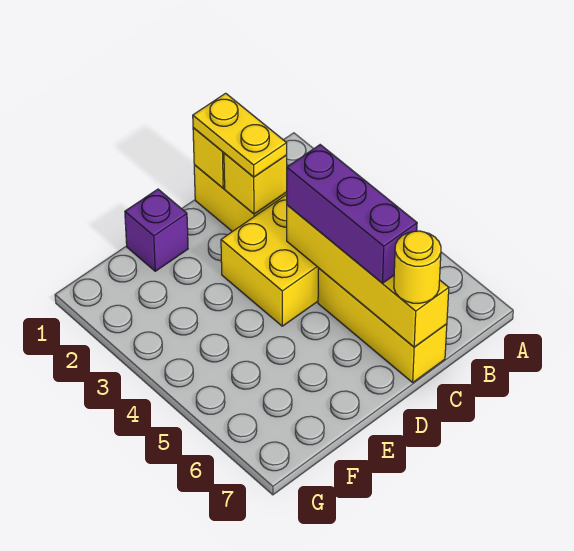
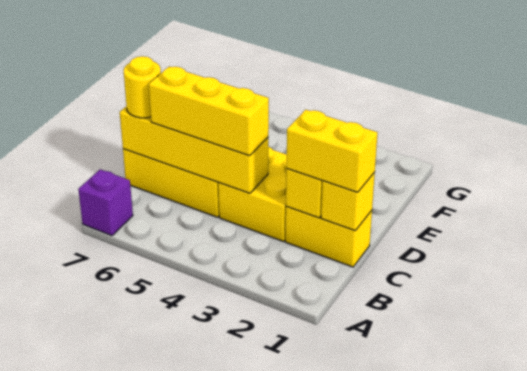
yellow 1x2 plate [193,93,287,177] -> yellow 1x2 brick [287,110,378,192]
purple 1x3 brick [287,145,417,283] -> yellow 1x3 brick [149,66,269,156]
purple 1x1 brick [125,189,188,271] -> purple 1x1 brick moved to [78,170,133,236]

